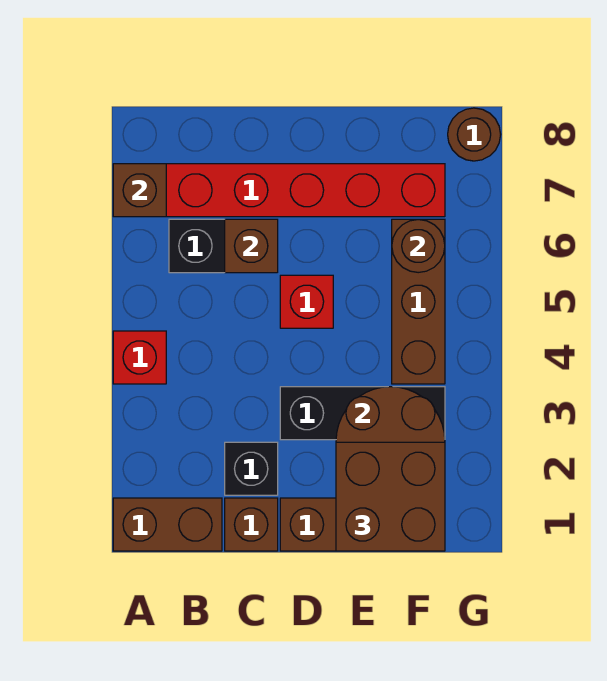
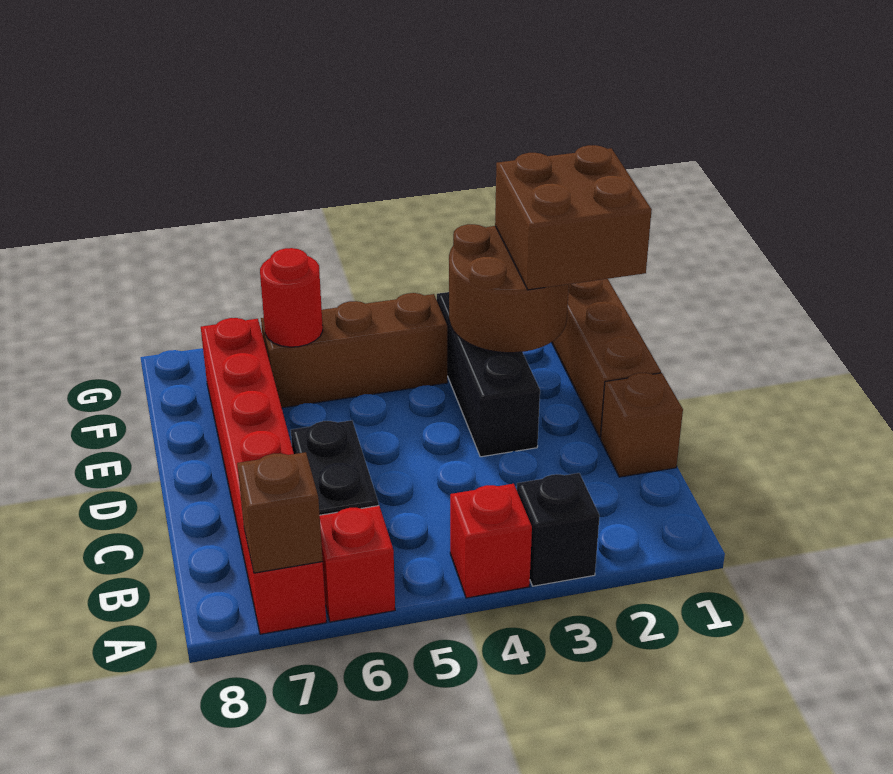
brown 1x2 brick [113,498,222,551] -> none
black 1x1 brick [225,442,278,495] -> black 1x1 brick moved to [517,473,600,586]
brown 1x1 brick [225,219,278,273] -> none
red 1x1 brick [280,275,333,328] -> red 1x1 brick moved to [320,506,395,622]
brown 1x1 round brick [392,220,445,273] -> red 1x1 round brick [260,248,323,347]
brown 1x1 round brick [448,108,501,161] -> none

